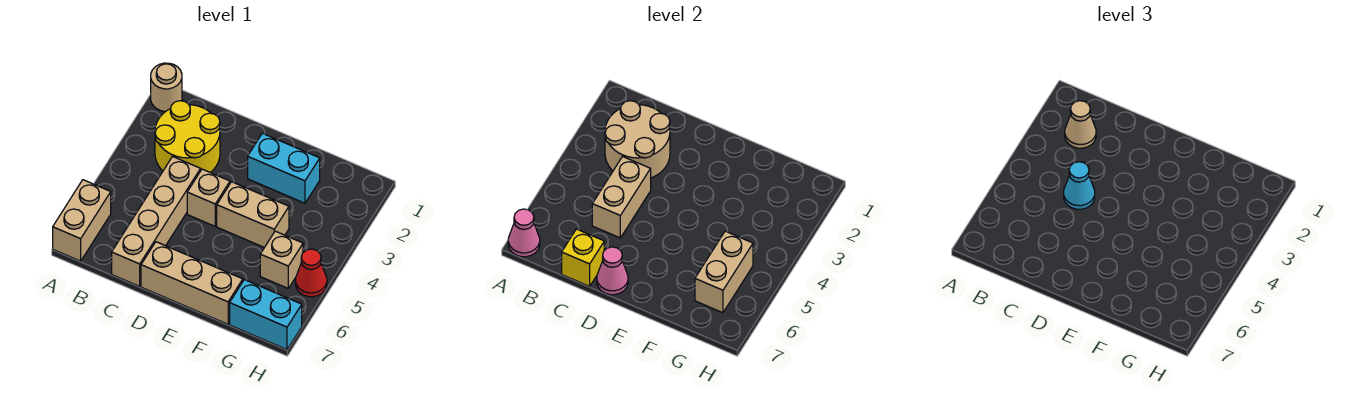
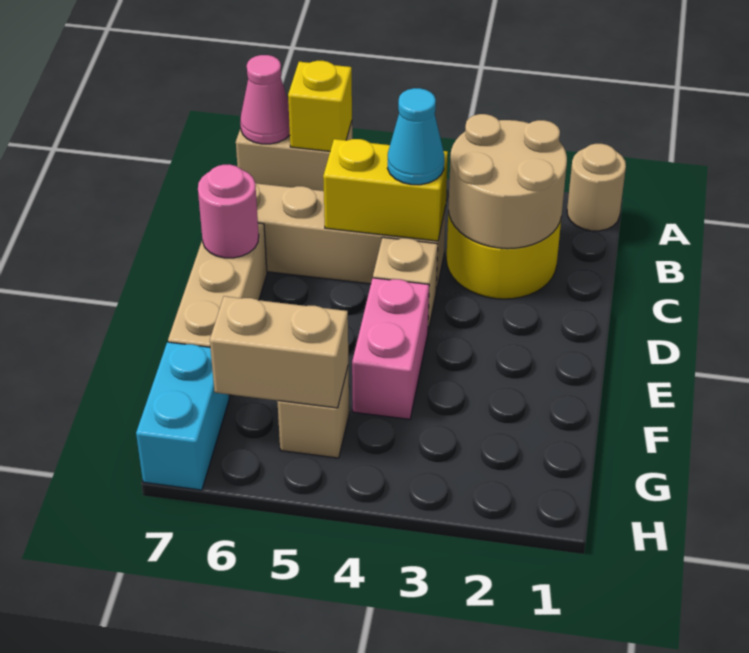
tan 1x1 cone [1065,101,1096,148] -> none
tan 1x2 brick [592,157,651,238] -> yellow 1x2 brick [323,139,448,241]
yellow 1x1 brick [562,229,604,286] -> yellow 1x1 brick moved to [288,61,352,151]
pink 1x1 cone [597,247,628,295] -> pink 1x1 round brick [198,164,259,258]
cyan 1x2 brick [248,133,320,203] -> none
tan 1x2 brick [217,182,289,248] -> pink 1x2 brick [352,278,429,419]
red 1x1 cone [296,249,327,297] -> none

